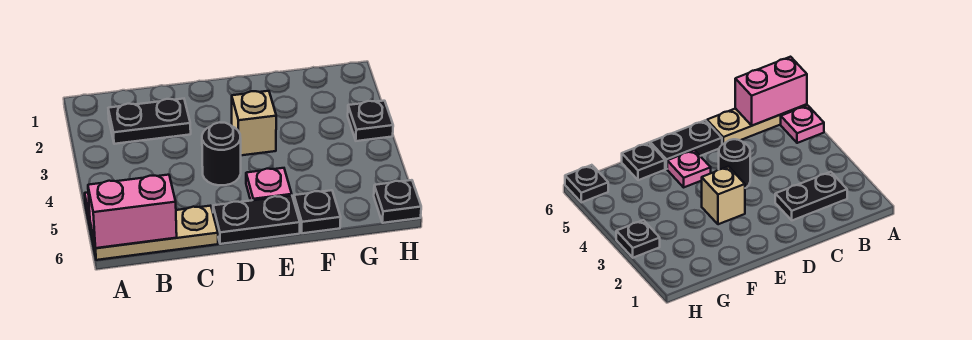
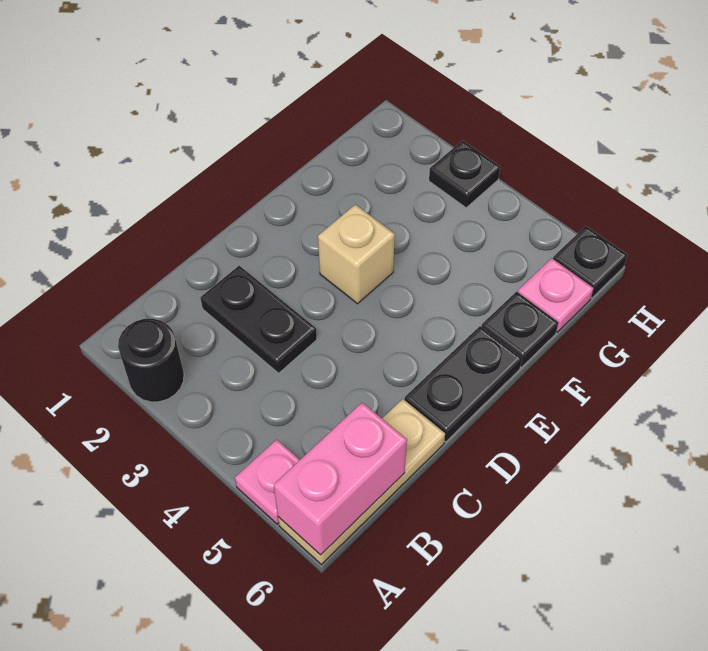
black 1x2 plate [108,99,191,144] -> black 1x2 plate turned to [200,266,317,373]
black 1x1 round brick [202,122,241,185] -> black 1x1 round brick moved to [118,319,184,402]
pink 1x1 plate [246,168,292,201] -> pink 1x1 plate moved to [518,258,593,332]

